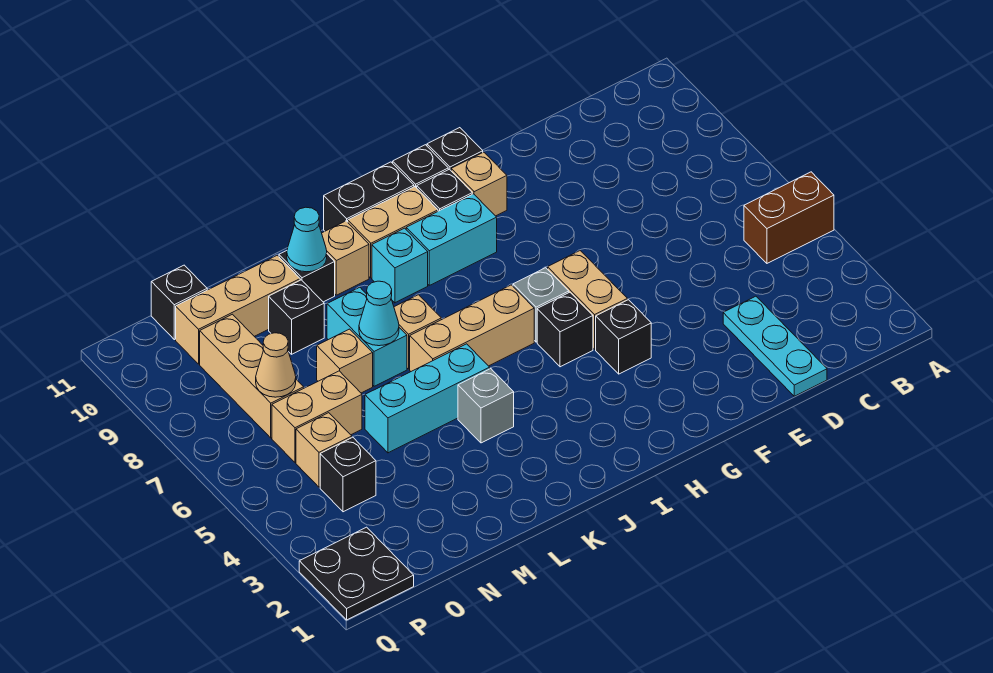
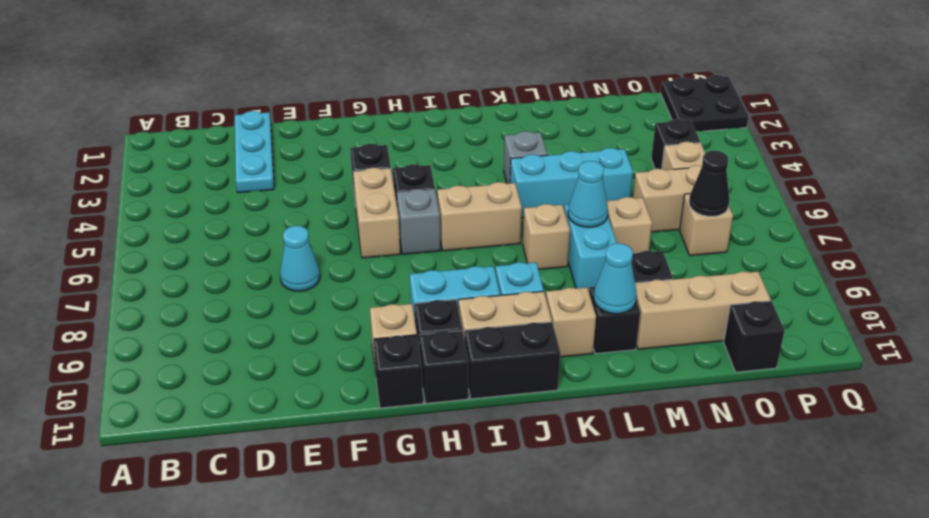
brown 1x2 brick [744,172,834,263] -> none
none -> cyan 1x1 cone [280,226,320,291]
tan 1x3 brick [410,285,534,371] -> tan 1x2 brick [437,182,522,251]
tan 1x3 brick [200,314,304,438] -> tan 1x1 brick [680,193,733,256]
tan 1x1 cone [256,333,296,397] -> black 1x1 cone [689,151,730,216]

